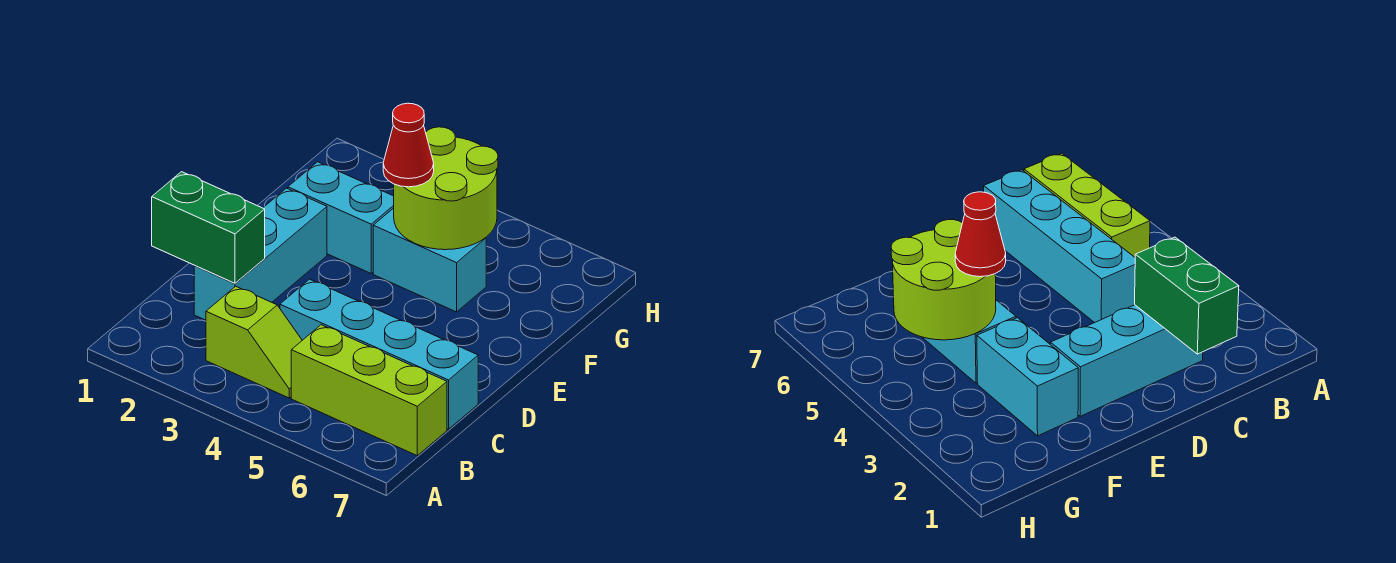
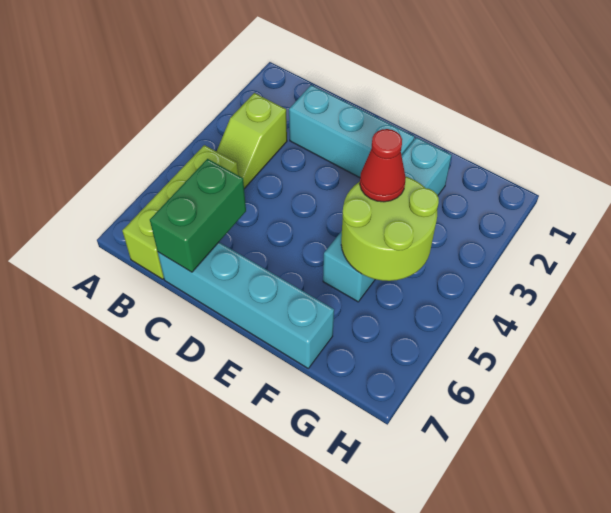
green 1x2 brick [152,172,265,283] -> green 1x2 brick moved to [150,159,246,272]
cyan 1x4 brick [280,279,478,429] -> cyan 1x4 brick turned to [158,242,334,368]

